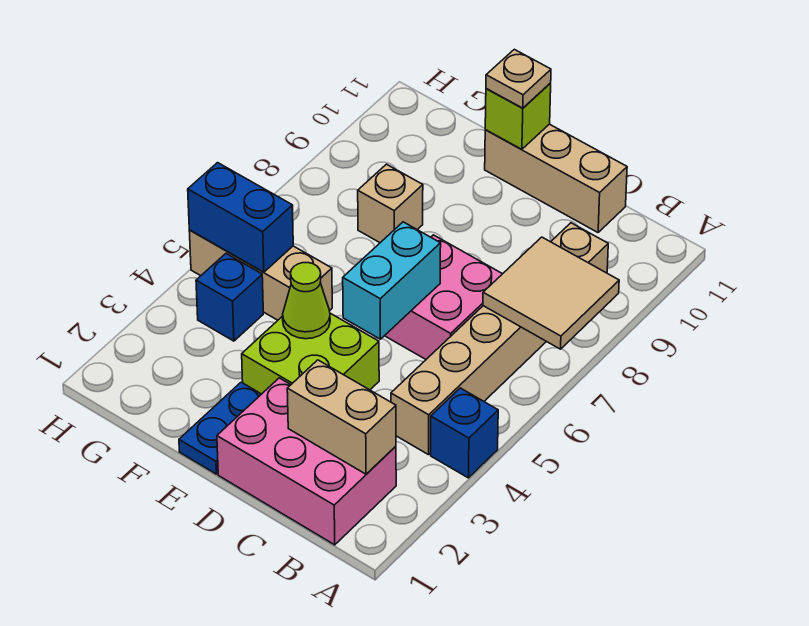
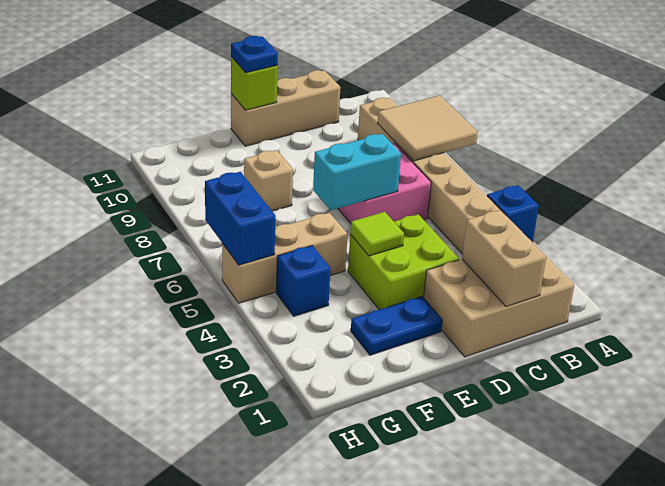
pink 2x3 brick [217,378,396,545] -> tan 2x3 brick [424,256,574,357]
tan 1x2 brick [287,360,396,474] -> tan 1x2 brick turned to [462,210,546,306]
cyan 1x2 brick [343,222,441,339] -> cyan 1x2 brick turned to [313,134,401,210]
blue 1x2 plate [179,382,261,474] -> blue 1x2 plate turned to [351,296,442,355]
lime 1x1 cone [283,263,330,339] -> lime 1x1 tile [350,212,404,256]
tan 1x1 plate [486,49,551,108] -> blue 1x1 plate [231,36,278,73]
blue 1x2 brick [188,163,293,272] -> blue 1x2 brick turned to [205,172,276,265]

